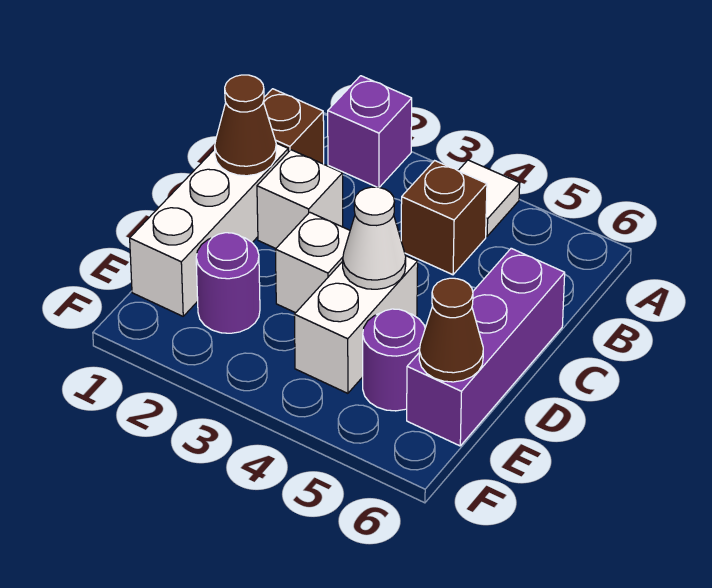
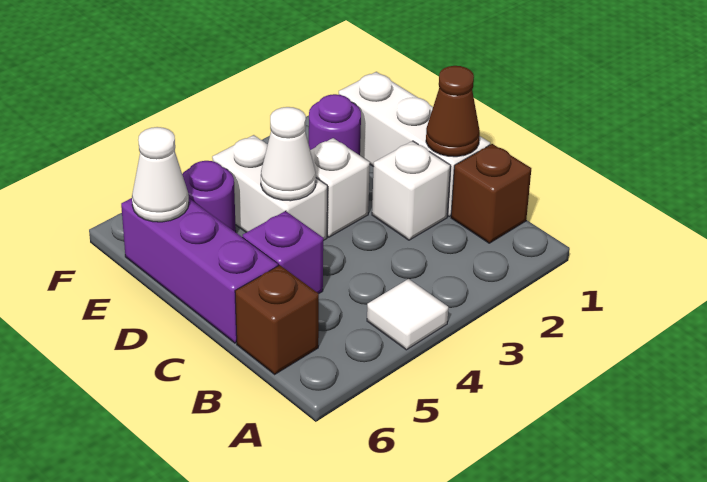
purple 1x1 brick [328,76,412,187] -> purple 1x1 brick moved to [243,211,323,293]
brown 1x1 brick [401,161,487,275] -> brown 1x1 brick moved to [235,265,319,374]
brown 1x1 cone [419,278,483,382] -> white 1x1 cone [132,127,189,222]

